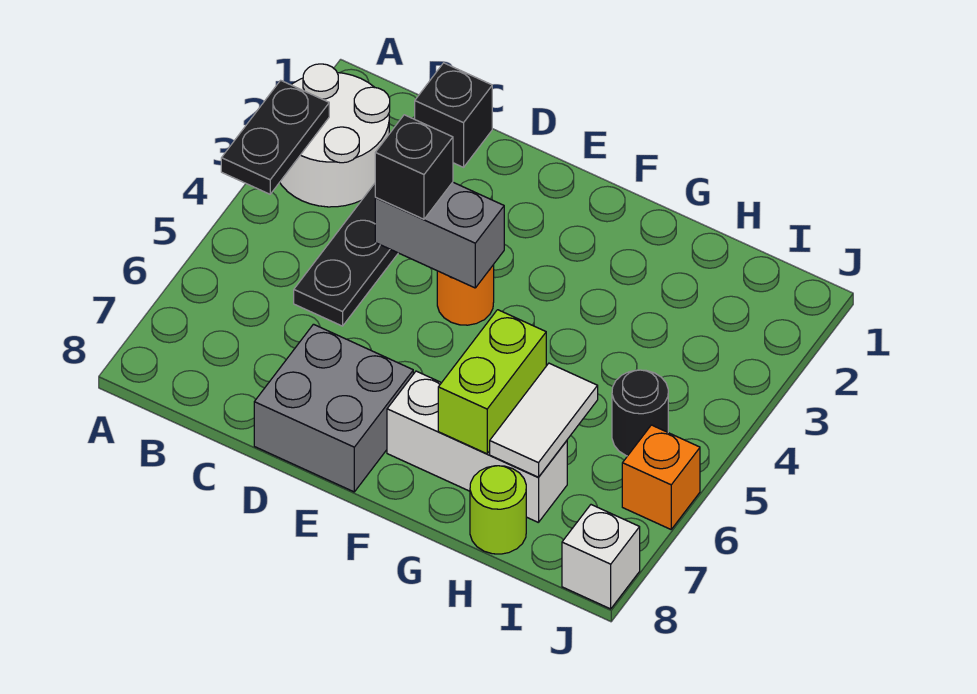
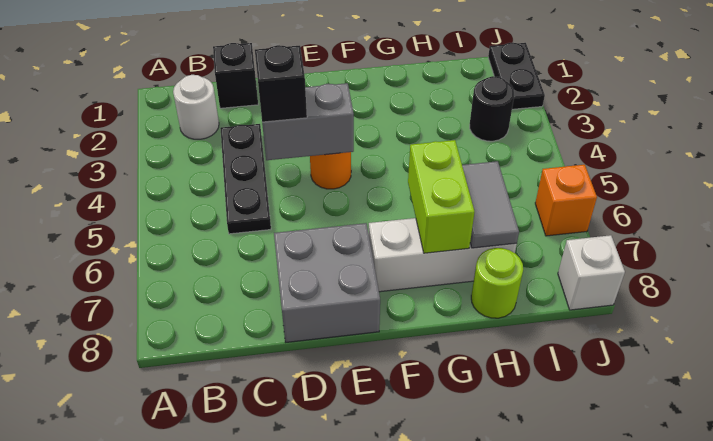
white 2x2 round brick [280,64,390,207] -> white 1x1 round brick [173,75,219,139]
black 1x2 plate [221,80,329,194] -> black 1x2 plate moved to [488,43,545,109]
white 1x2 tile [490,363,598,477] -> grey 1x2 tile [462,161,519,248]
black 1x1 round brick [612,370,668,456] -> black 1x1 round brick moved to [470,76,514,141]

